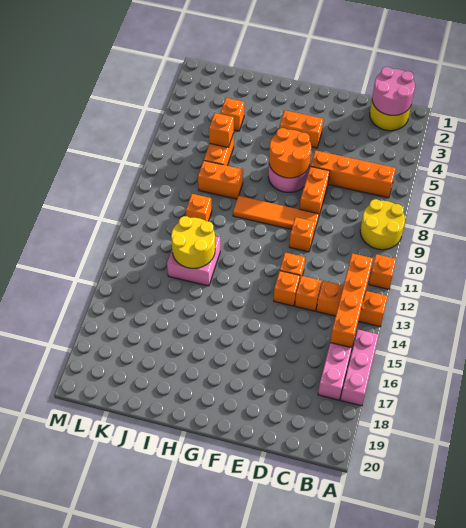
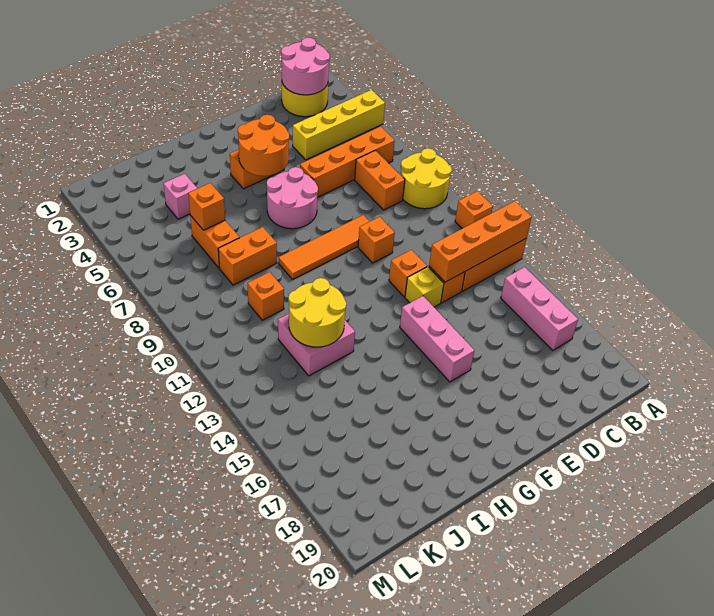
none -> yellow 1x4 brick [293,90,385,160]
pink 1x3 brick [341,330,379,406] -> pink 1x3 brick moved to [400,296,474,382]
orange 1x4 brick [330,253,373,348] -> orange 1x4 brick turned to [429,201,532,282]
orange 1x2 brick [300,167,330,215] -> orange 1x2 brick moved to [355,150,405,210]
orange 1x1 brick [274,271,300,306] -> yellow 1x1 brick [405,267,444,307]
orange 2x2 round brick [269,128,311,178] -> orange 2x2 round brick moved to [238,115,289,176]
orange 1x1 brick [221,98,244,131] -> pink 1x1 brick [163,174,197,219]

